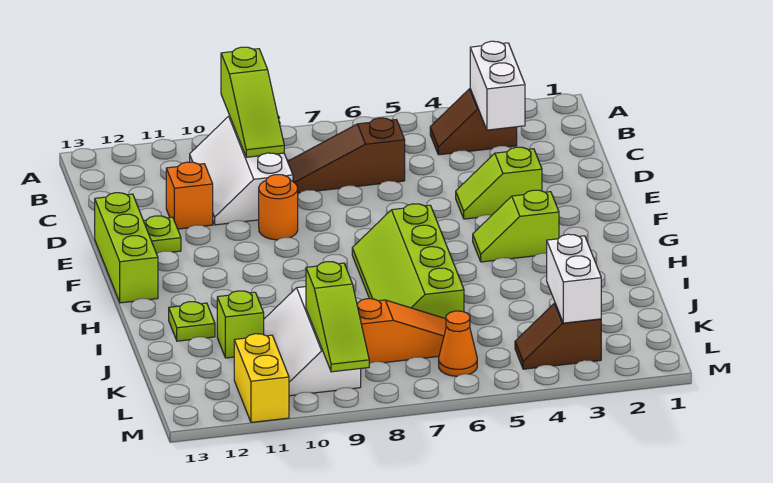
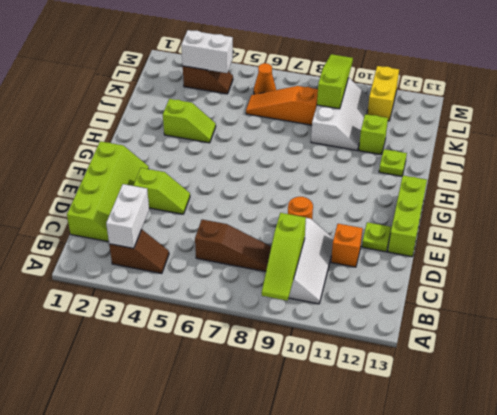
lime 1x3 slope [221,47,284,157] -> lime 1x3 slope turned to [262,213,306,301]
lime 1x2 slope [473,190,559,262] -> lime 1x2 slope moved to [163,99,216,143]
lime 2x4 slope [352,204,464,319] -> lime 2x4 slope moved to [67,141,149,242]
white 1x2 brick [547,234,601,323] -> white 1x2 brick turned to [181,30,233,73]

